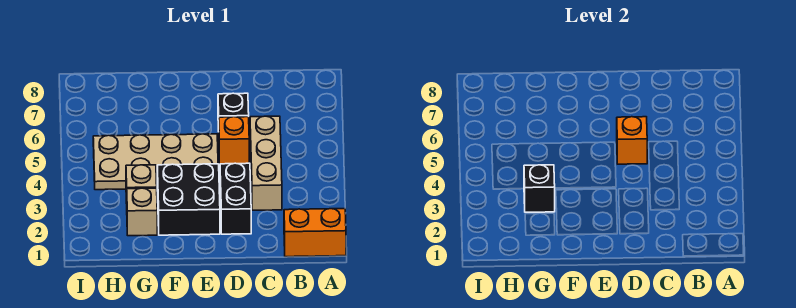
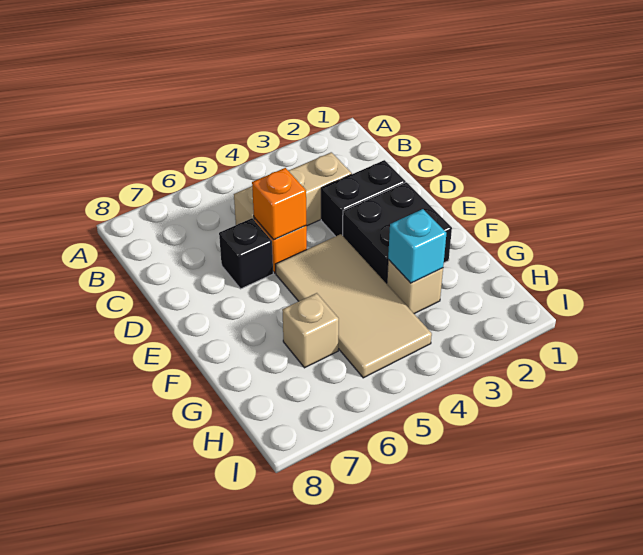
orange 1x2 brick [284,209,346,257] -> none
tan 2x4 plate [93,134,218,190] -> tan 2x4 tile [276,234,432,378]
tan 1x1 brick [127,188,157,236] -> tan 1x1 brick moved to [282,293,339,368]
black 1x1 brick [524,165,555,212] -> cyan 1x1 brick [388,209,446,283]

